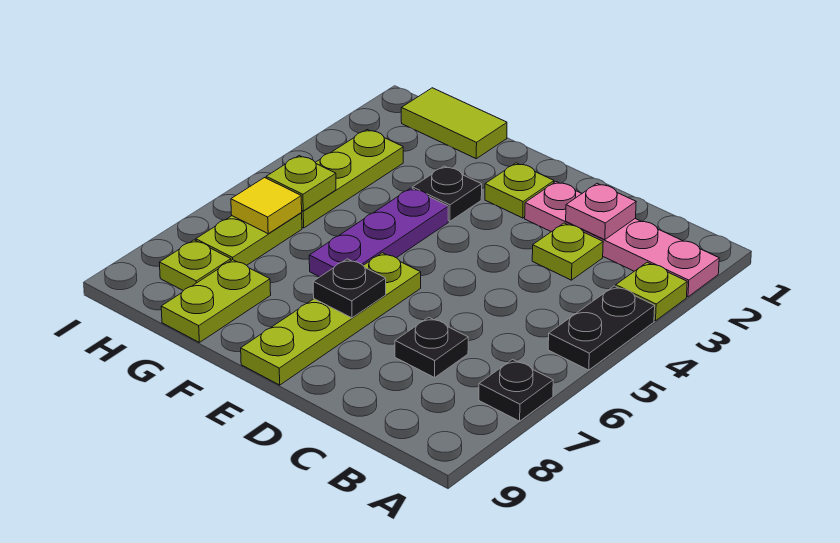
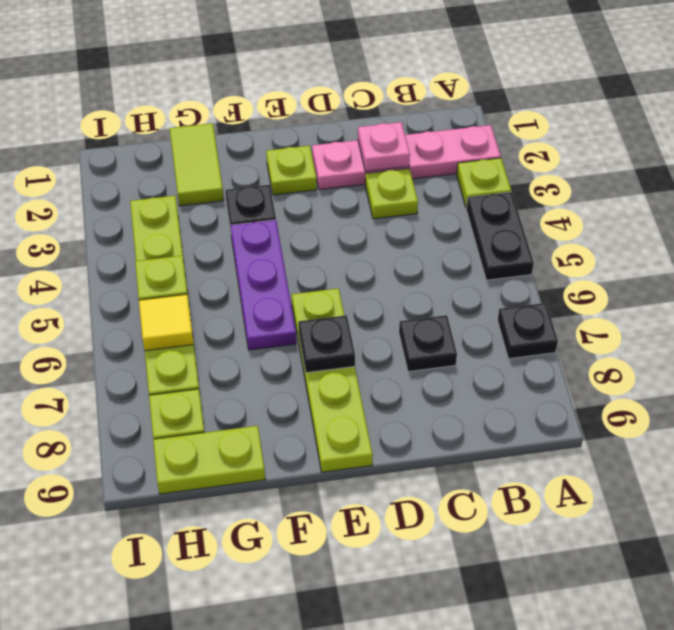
lime 1x2 tile [401,88,507,159] -> lime 1x2 tile turned to [170,123,224,206]
lime 1x2 plate [161,260,271,342] -> lime 1x2 plate turned to [153,426,265,494]

